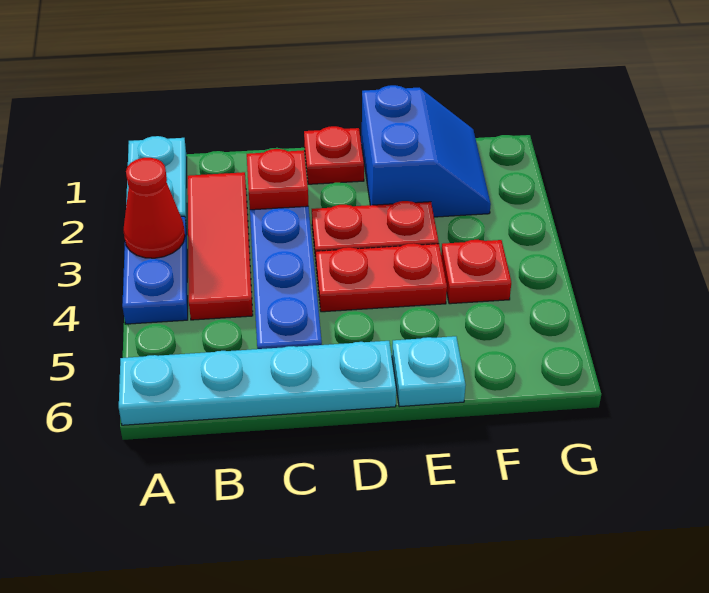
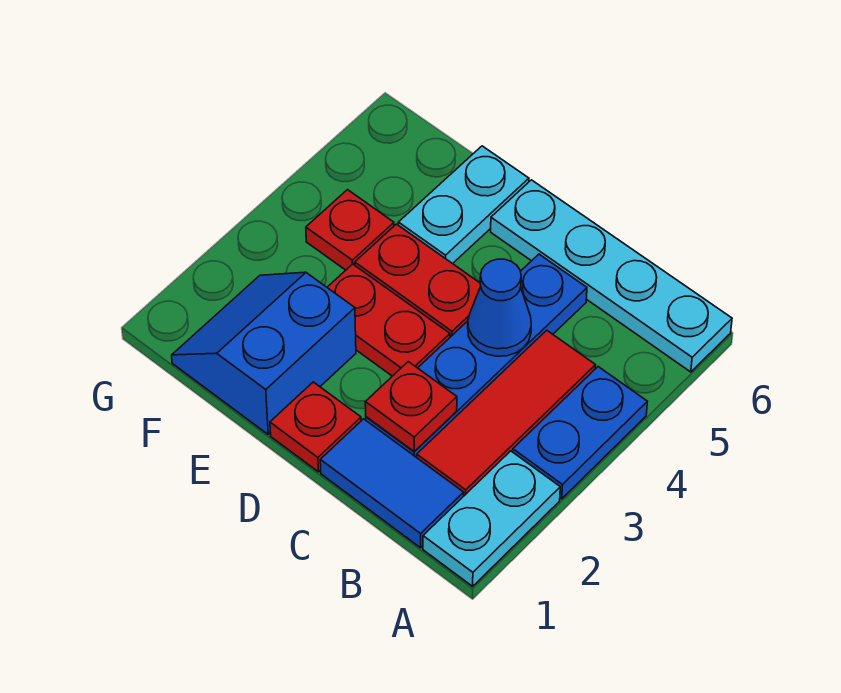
red 1x1 cone [123,158,185,258] -> none
none -> blue 1x2 tile [320,419,464,548]
none -> blue 1x1 cone [468,259,531,356]
cyan 1x1 plate [392,336,466,407] -> cyan 1x2 plate [398,146,529,264]

